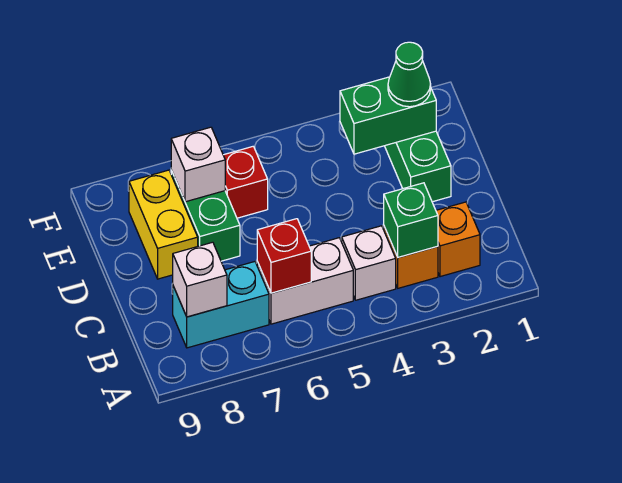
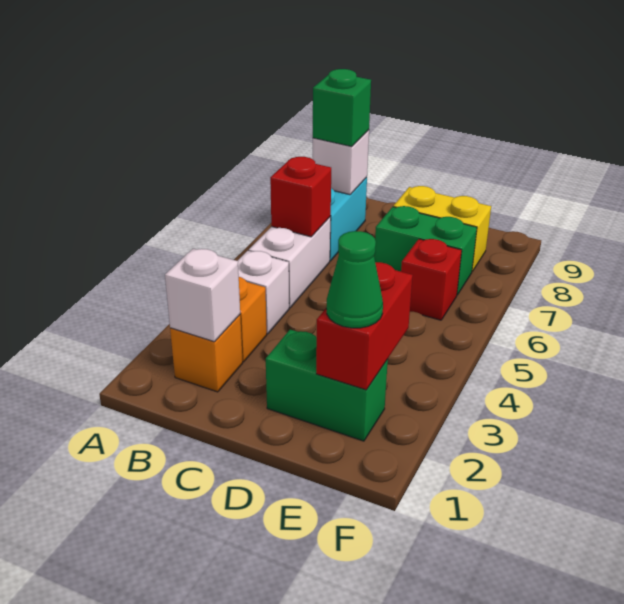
green 1x1 brick [384,183,438,257] -> green 1x1 brick moved to [313,69,371,147]
green 1x2 brick [340,77,436,154] -> red 1x2 brick [316,262,413,390]
white 1x1 brick [171,127,225,202] -> white 1x1 brick moved to [165,249,240,342]

